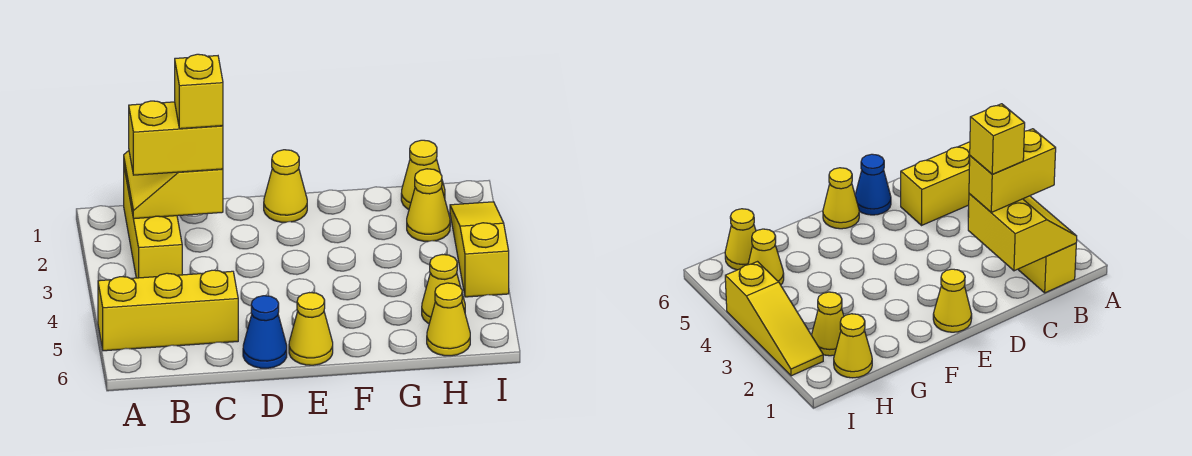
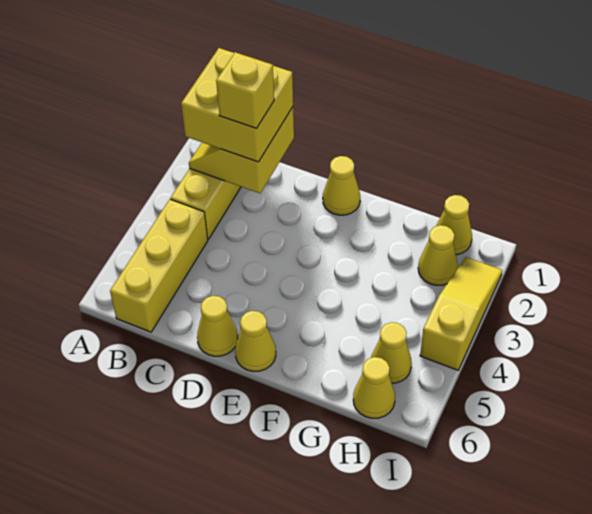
yellow 1x3 brick [98,270,238,351] -> yellow 1x3 brick turned to [110,199,208,332]
yellow 1x2 brick [129,101,223,175] -> yellow 2x2 brick [181,48,293,162]
blue 1x1 cone [243,296,287,368] -> yellow 1x1 cone [197,296,238,356]

